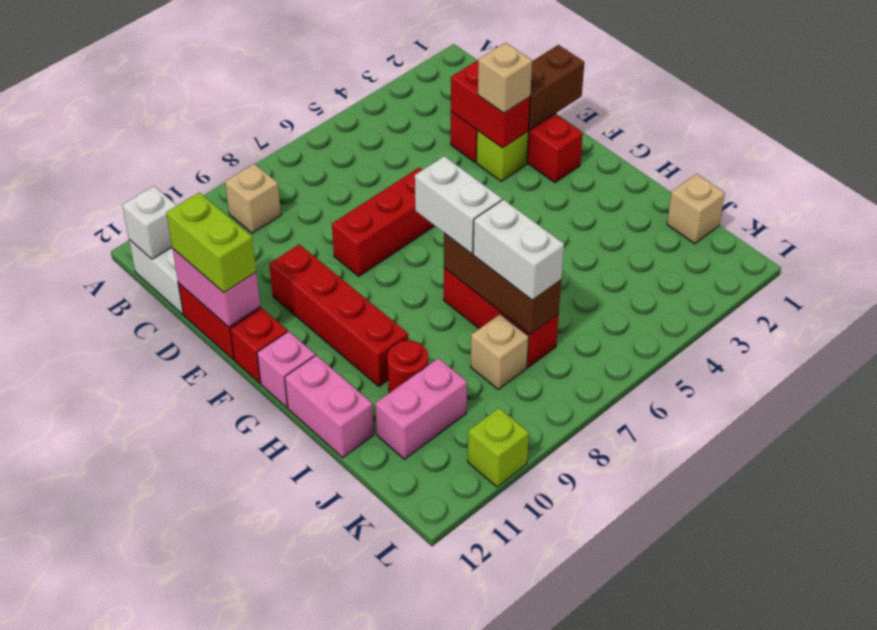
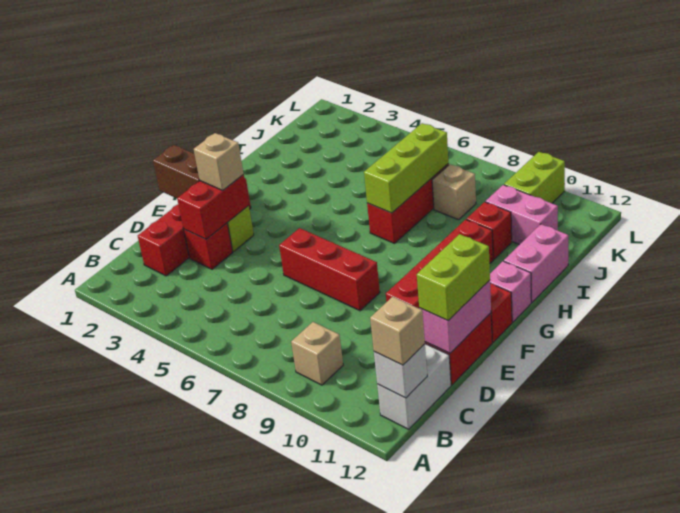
white 1x2 brick [415,156,502,254] -> none
brown 1x3 brick [444,233,561,335] -> lime 1x3 brick [364,123,449,213]
white 1x2 brick [473,200,564,300] -> none
red 1x1 round brick [387,341,428,393] -> red 1x1 brick [467,202,512,260]
tan 1x1 brick [667,174,725,244] -> tan 1x1 brick moved to [370,297,425,365]
lime 1x1 brick [468,408,529,487] -> lime 1x2 brick [504,152,565,203]

